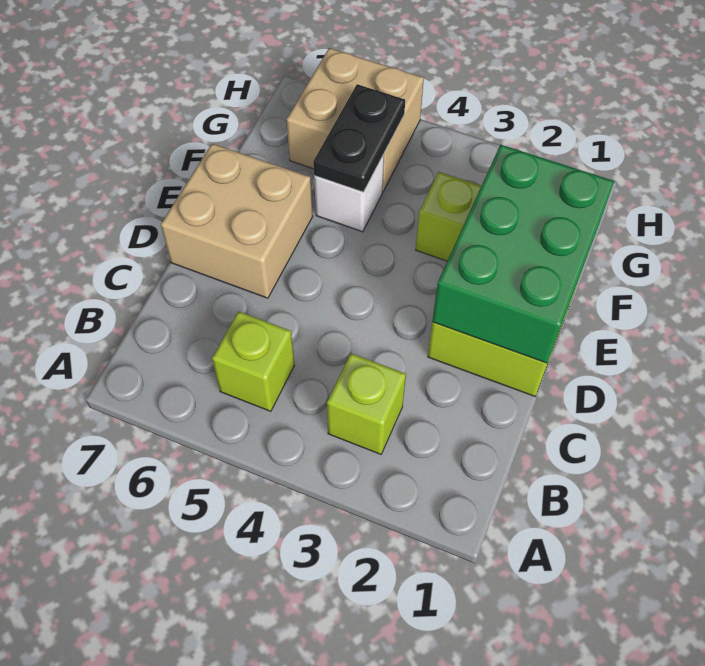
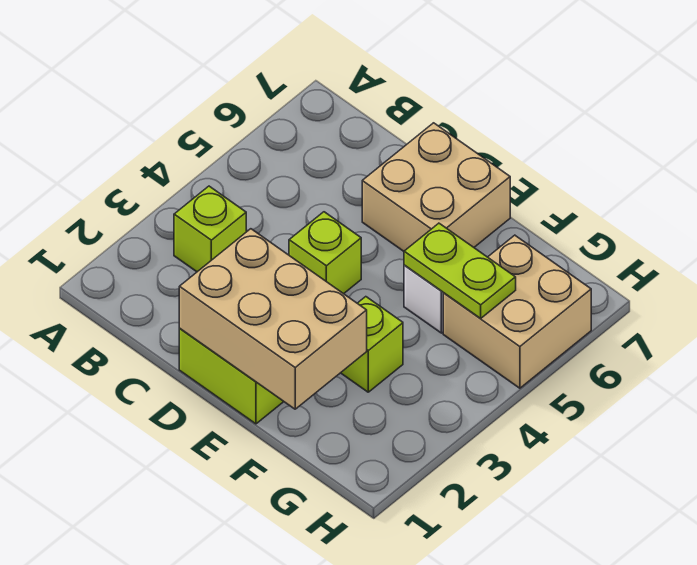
lime 1x1 brick [212,311,294,411] -> lime 1x1 brick moved to [289,212,361,294]
green 2x3 brick [432,145,614,363] -> tan 2x3 brick [179,229,367,409]
black 1x2 plate [313,84,405,192] -> lime 1x2 plate [404,223,516,319]

